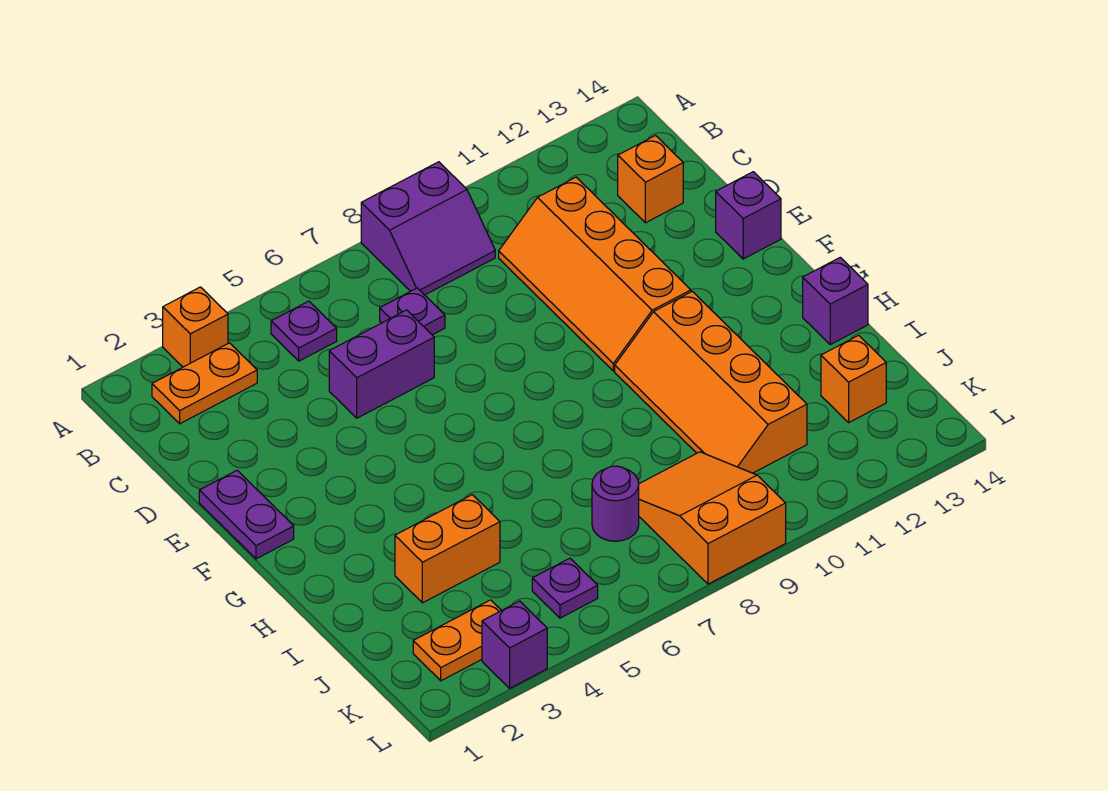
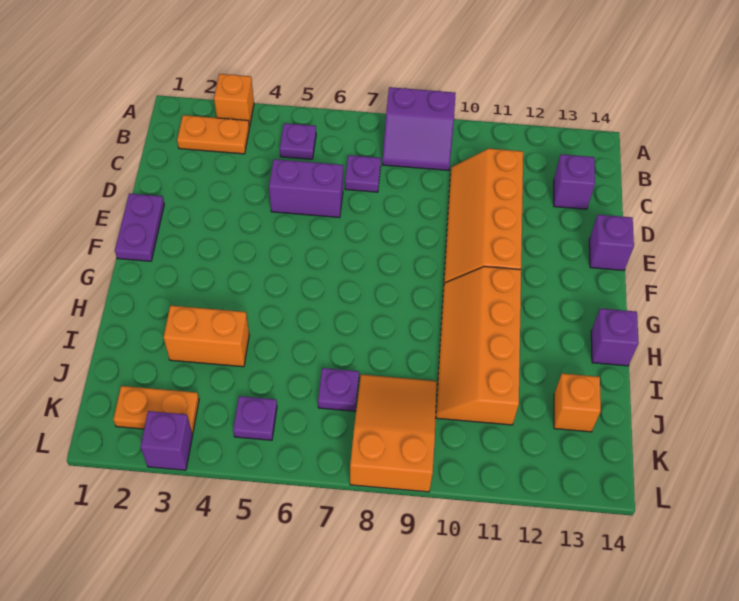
orange 1x1 brick [618,136,683,223] -> purple 1x1 brick [554,154,595,209]
purple 1x1 round brick [592,466,639,541] -> purple 1x1 plate [318,368,359,411]

